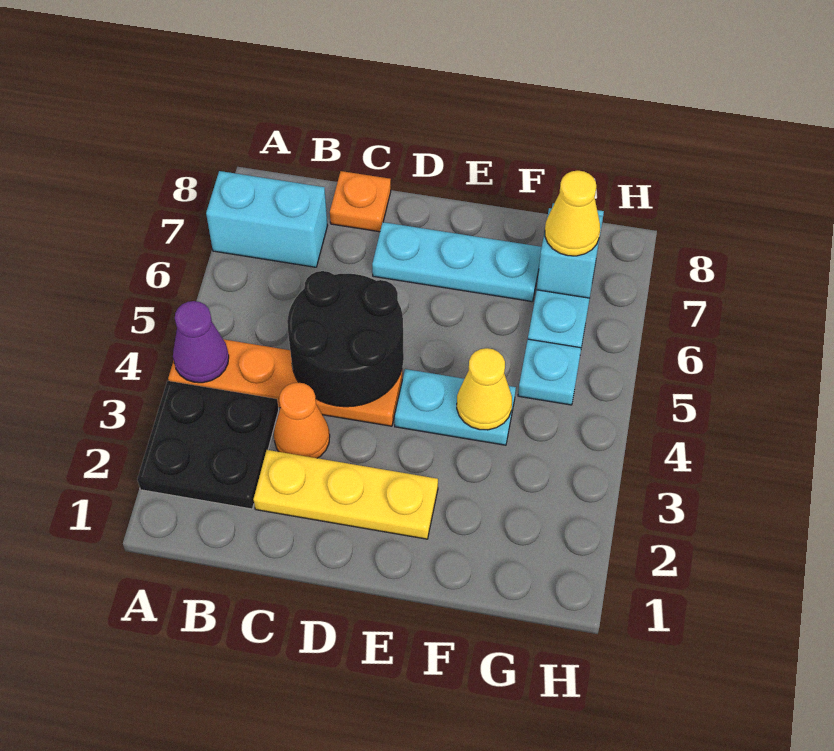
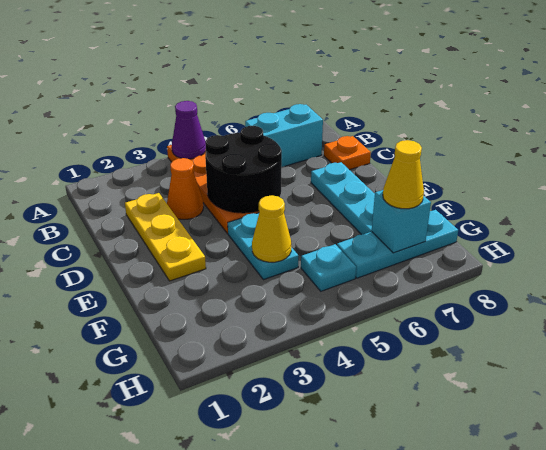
black 2x2 plate [137,381,279,509] -> none
cyan 1x2 brick [206,171,328,267] -> cyan 1x2 brick turned to [245,104,323,167]

